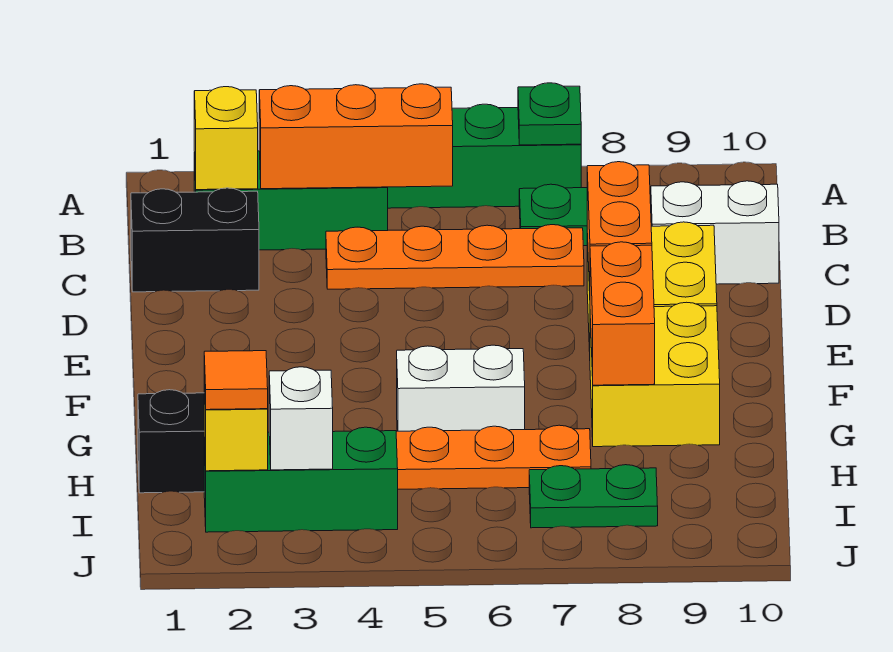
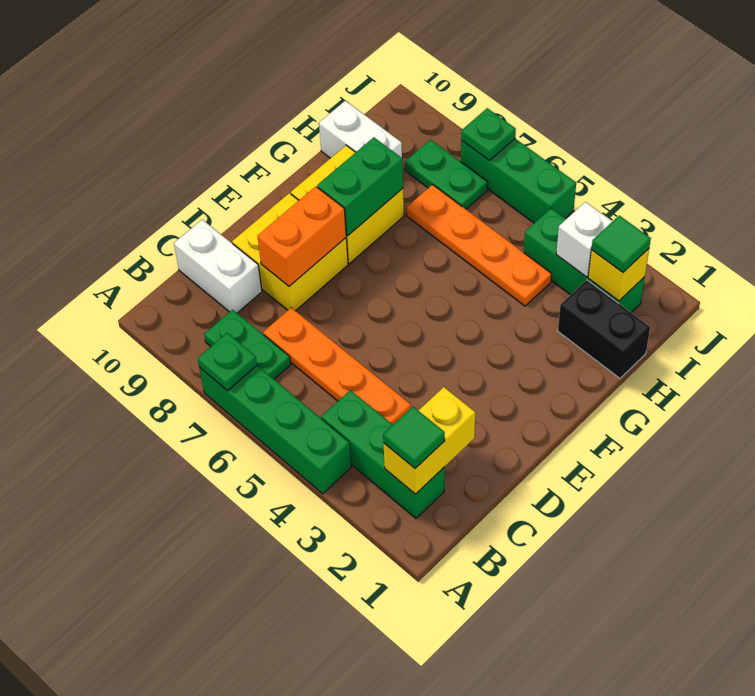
yellow 1x1 brick [194,87,258,190] -> yellow 1x2 brick [383,387,475,494]
none -> green 1x1 tile [383,407,445,468]
orange 1x3 brick [259,84,453,189] -> none
black 1x2 brick [131,188,259,292] -> none
orange 1x2 brick [590,242,655,385] -> green 1x2 brick [317,137,403,236]
white 1x2 brick [397,345,525,431] -> white 1x2 brick moved to [319,101,402,158]
orange 1x1 tile [204,351,268,410] -> green 1x1 tile [591,215,651,272]
none -> green 1x3 brick [461,139,576,223]
none -> green 1x1 plate [461,108,516,161]

